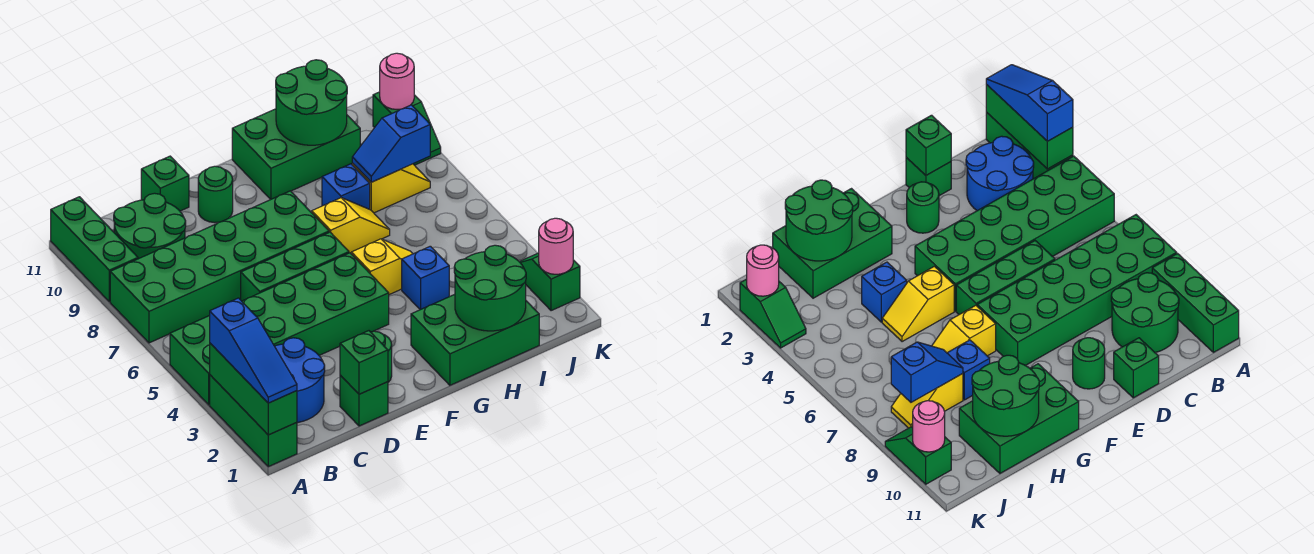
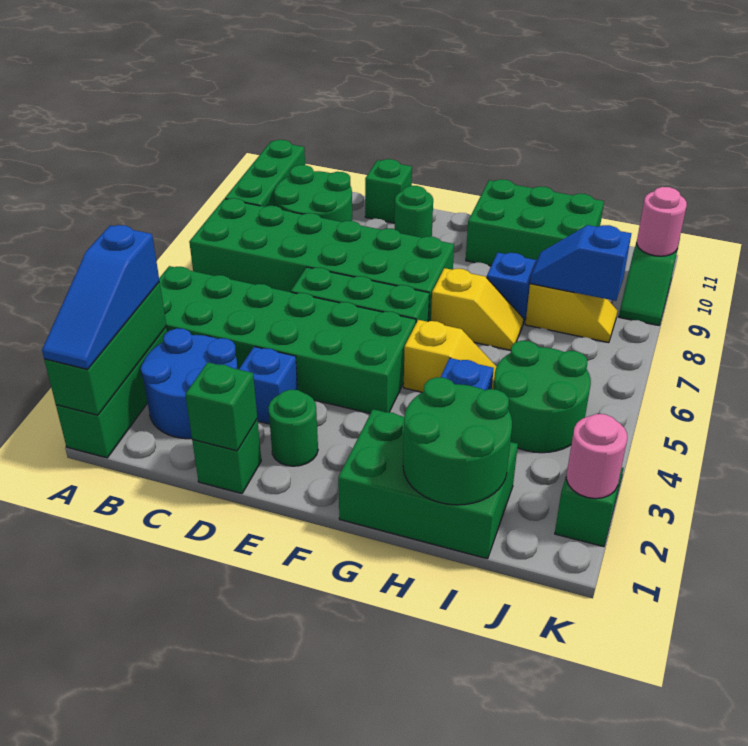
none -> blue 1x1 brick [239,347,298,424]
green 2x2 round brick [276,60,347,145] -> green 2x2 round brick moved to [493,341,591,453]

